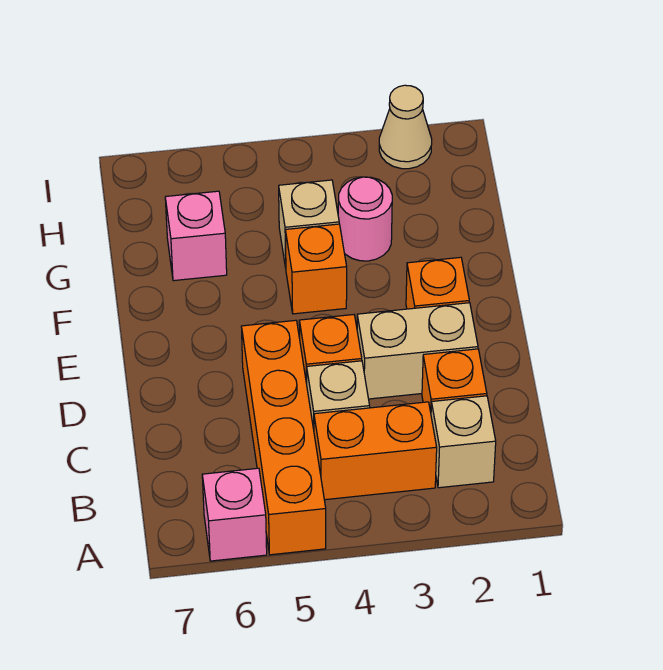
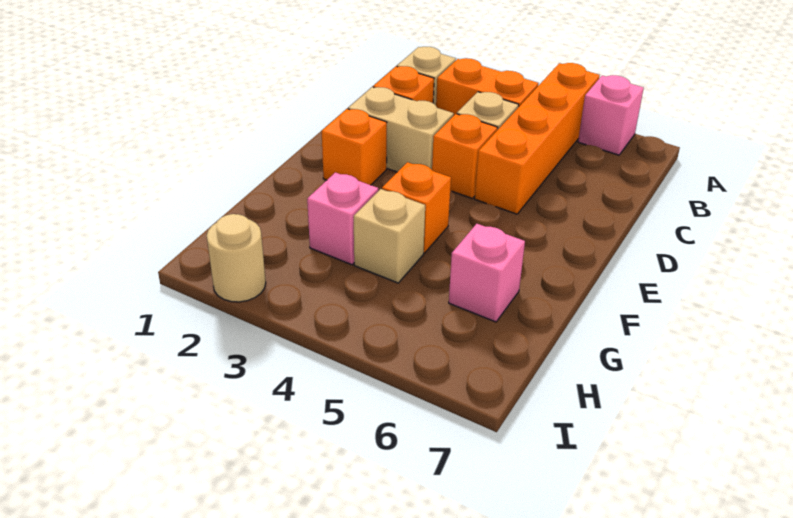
pink 1x1 round brick [338,177,392,261] -> pink 1x1 brick [307,173,378,265]
tan 1x1 cone [379,85,432,169] -> tan 1x1 round brick [207,214,266,302]

